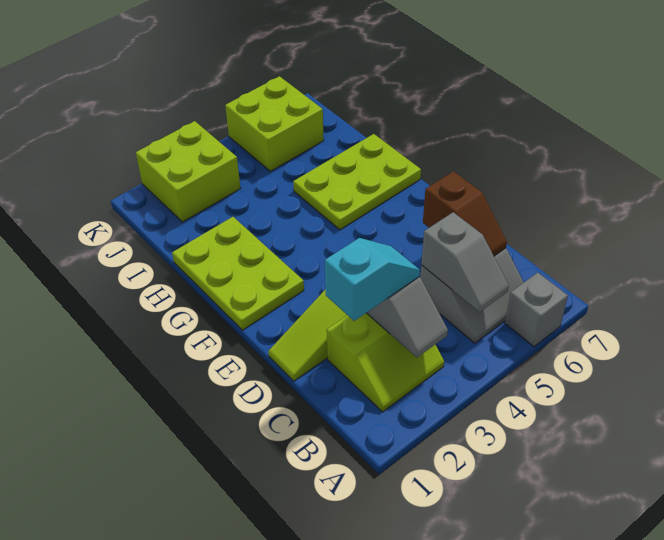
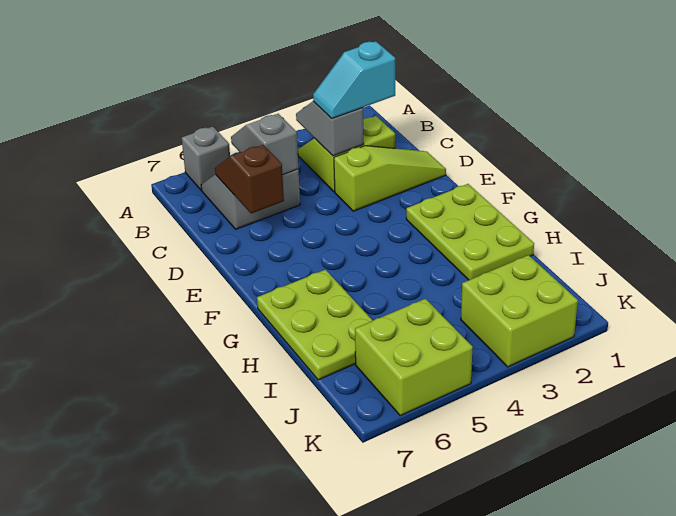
lime 2x3 plate [293,134,421,230] -> lime 2x3 plate turned to [257,270,373,380]

